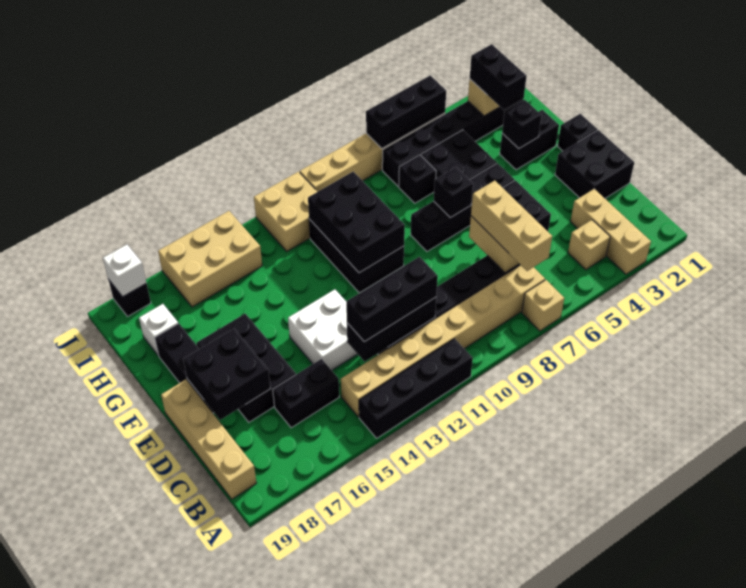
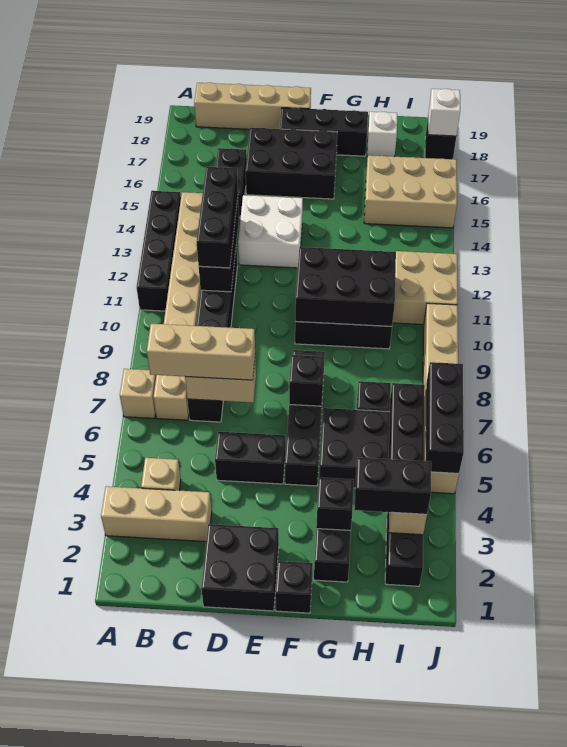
black 2x2 brick [183,329,271,420] -> none
tan 2x3 brick [158,211,262,307] -> tan 2x3 brick turned to [364,155,457,228]

